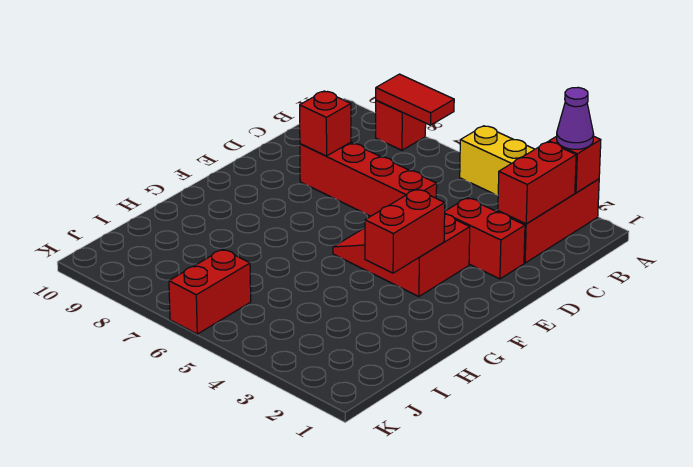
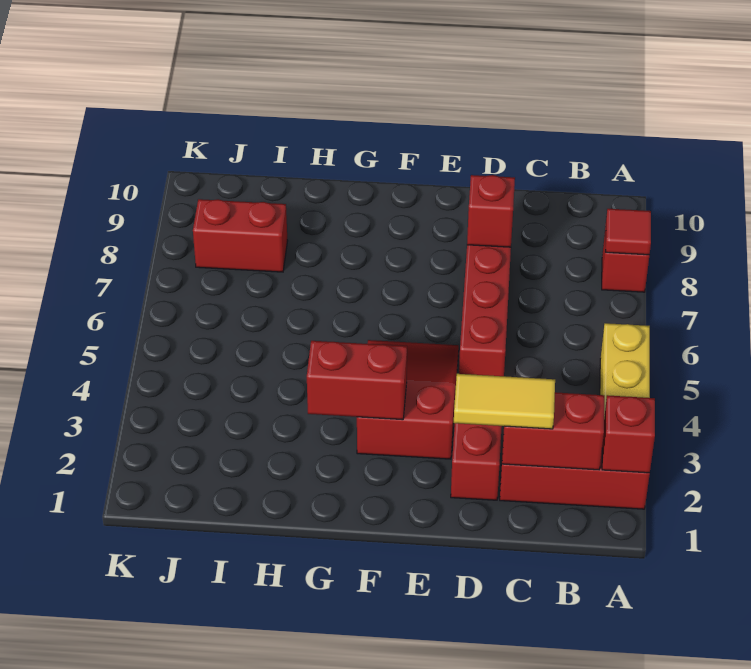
purple 1x1 cone [557,87,594,149] -> none
red 1x2 tile [376,74,454,125] -> red 1x1 tile [605,209,651,255]
none -> yellow 1x2 tile [454,374,555,429]
red 1x2 brick [169,249,251,334] -> red 1x2 brick moved to [193,199,288,272]

